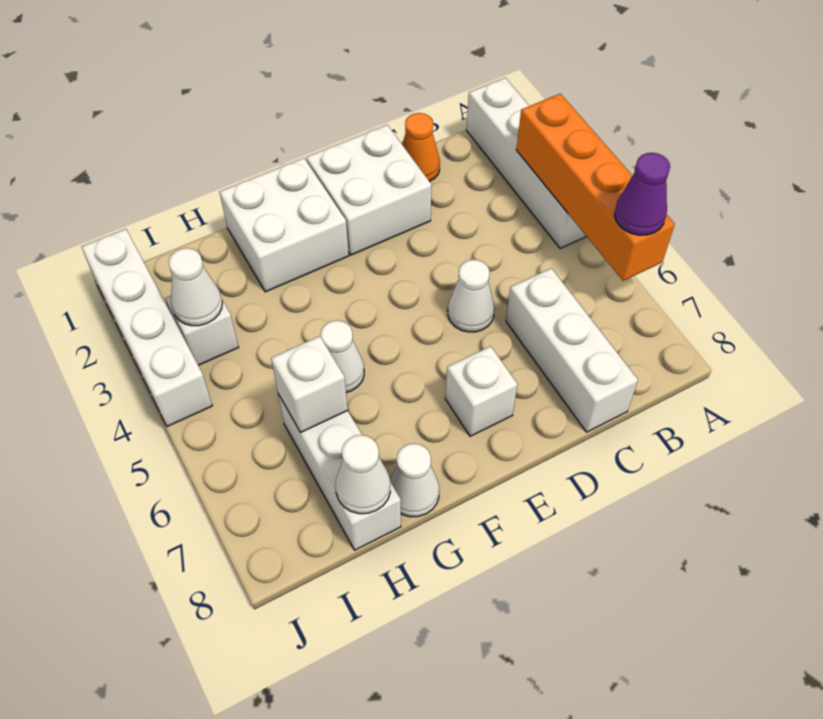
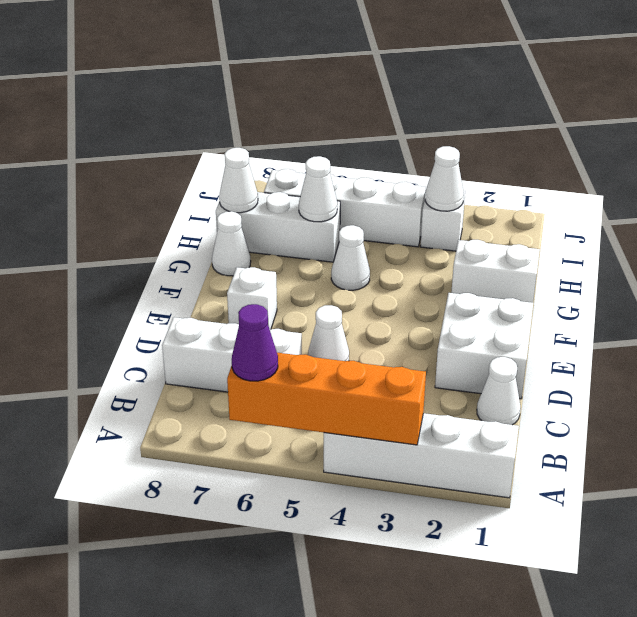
orange 1x1 cone [402,113,440,181] -> white 1x1 cone [477,357,521,425]
white 2x2 brick [220,158,349,292] -> white 1x2 brick [451,240,540,303]
white 1x1 brick [271,336,348,433] -> white 1x1 cone [299,156,337,222]
white 1x4 brick [82,229,212,427] -> white 1x4 brick moved to [264,169,426,247]

